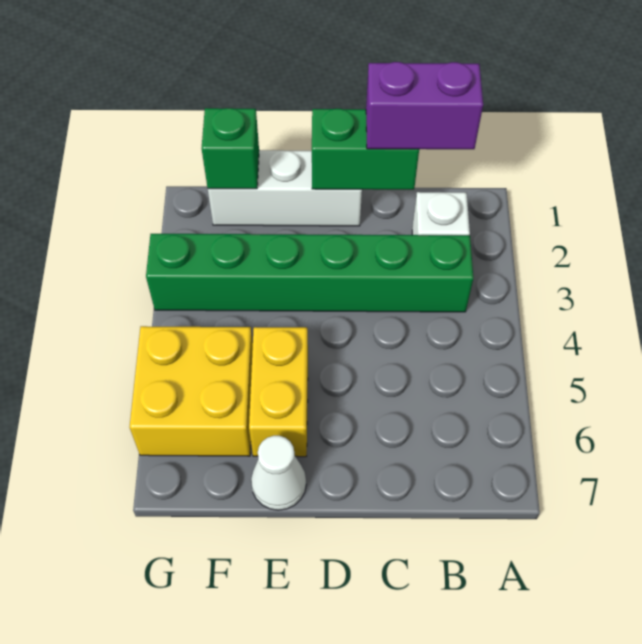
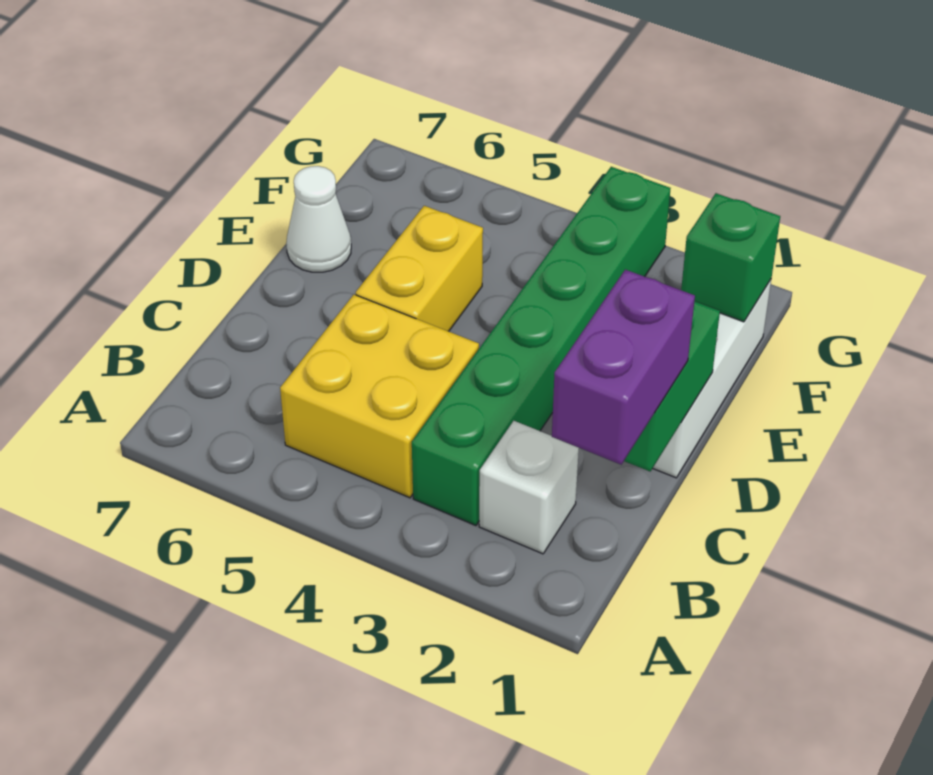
yellow 1x2 brick [249,327,308,457] -> yellow 1x2 brick turned to [356,206,483,331]
yellow 2x2 brick [130,326,253,456] -> yellow 2x2 brick moved to [280,295,479,498]

